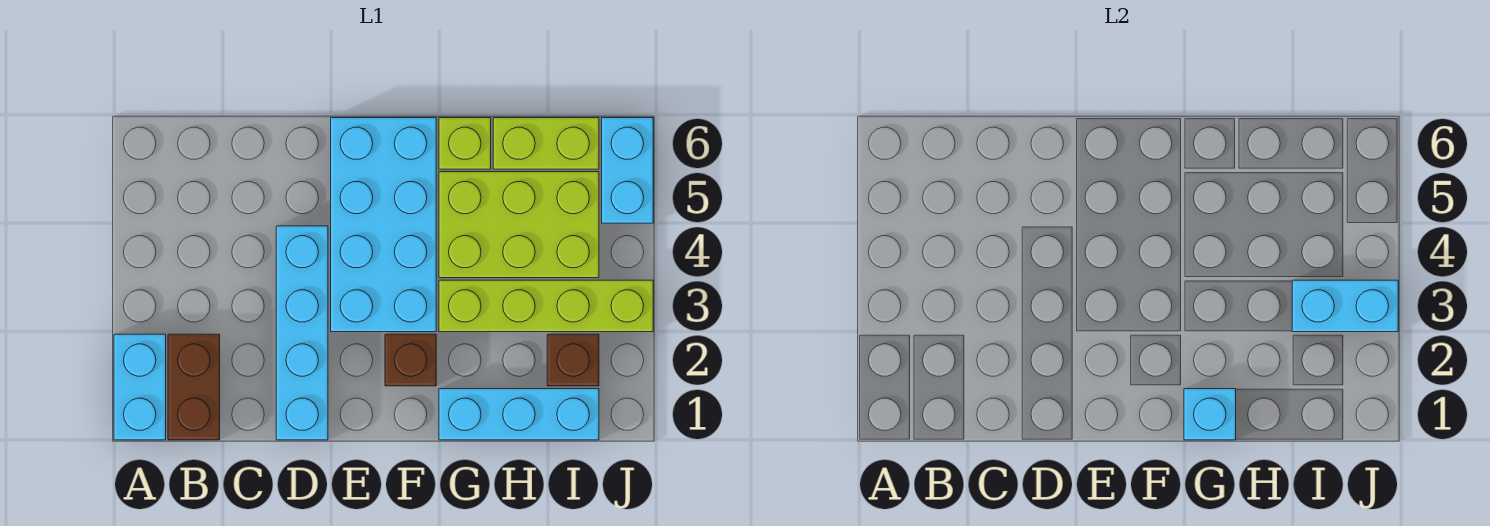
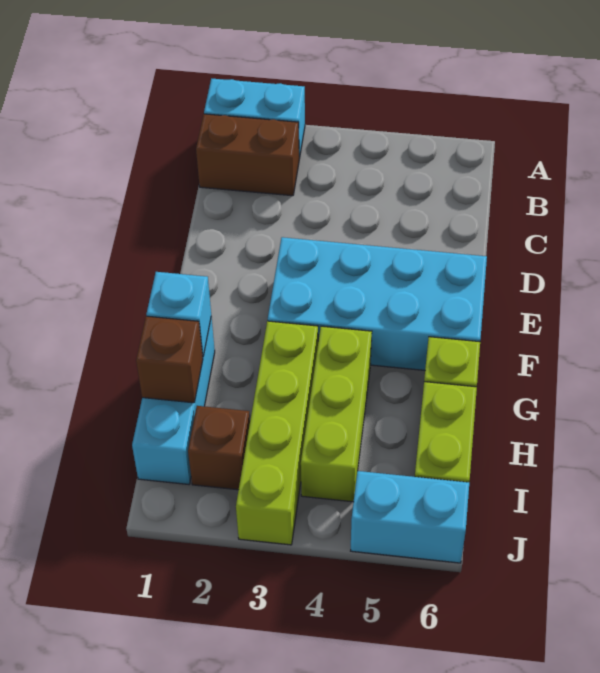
cyan 1x4 brick [276,226,328,440] -> none
brown 1x1 brick [385,334,436,386] -> brown 1x1 brick moved to [136,316,203,403]
lime 2x3 brick [439,172,599,278] -> lime 1x3 brick [301,326,372,502]
cyan 1x2 brick [1292,280,1398,332] -> none

